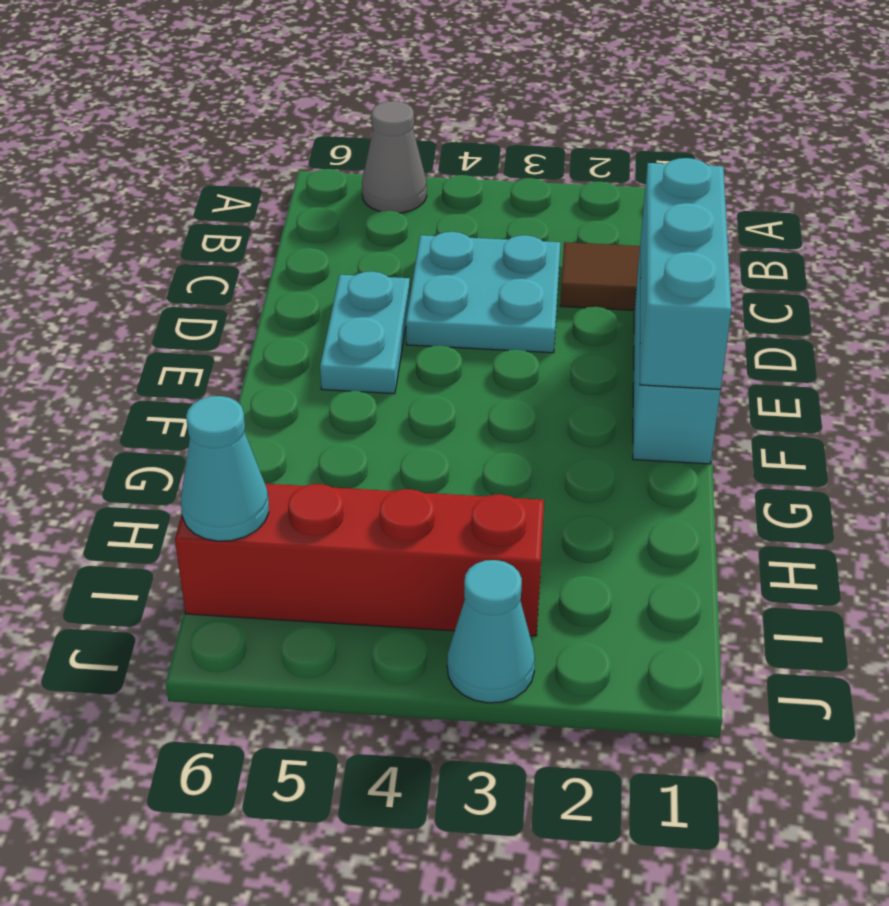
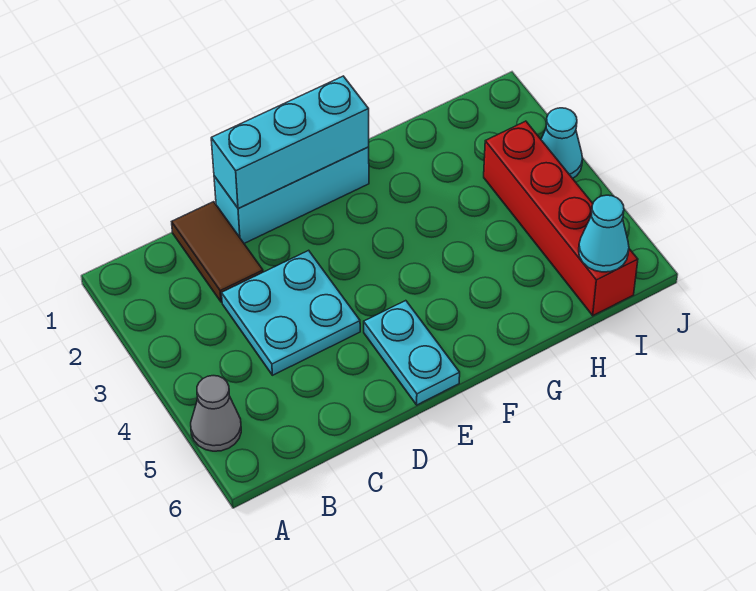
cyan 1x2 plate [320,271,410,394] -> cyan 1x2 plate turned to [364,301,460,405]

